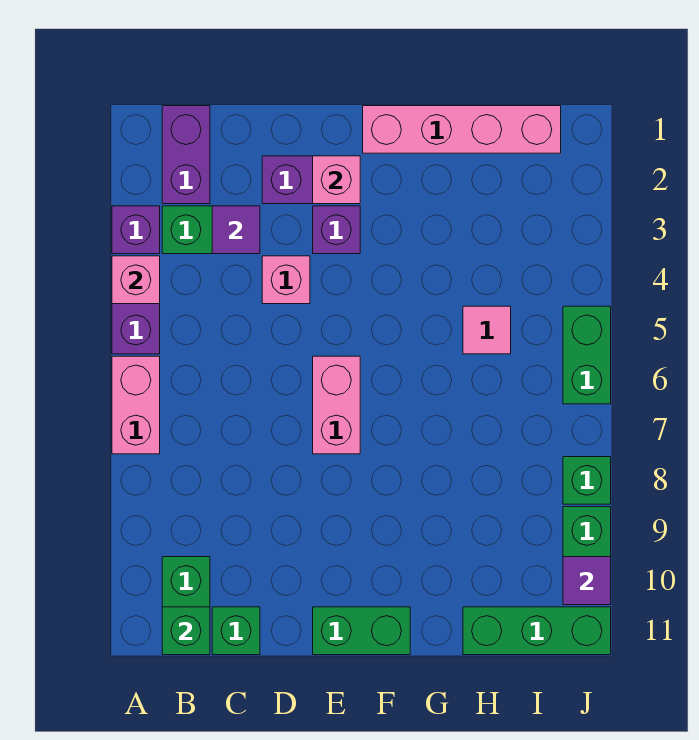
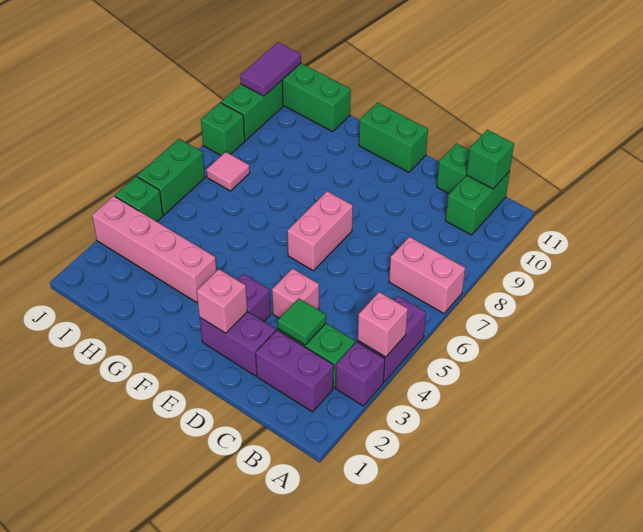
pink 1x2 brick [112,356,160,454] -> pink 1x2 brick turned to [389,237,465,313]
purple 1x2 brick [162,106,210,204] -> purple 1x2 brick turned to [256,330,334,412]
purple 1x1 tile [212,206,260,254] -> green 1x1 tile [278,299,326,345]
pink 1x4 brick [363,106,561,153] -> pink 1x4 brick moved to [92,196,217,302]
pink 1x1 tile [463,306,511,354] -> pink 1x1 tile moved to [206,152,250,191]
none -> green 1x1 brick [115,177,163,221]
purple 1x1 tile [563,557,611,605] -> purple 1x2 tile [240,42,301,96]

